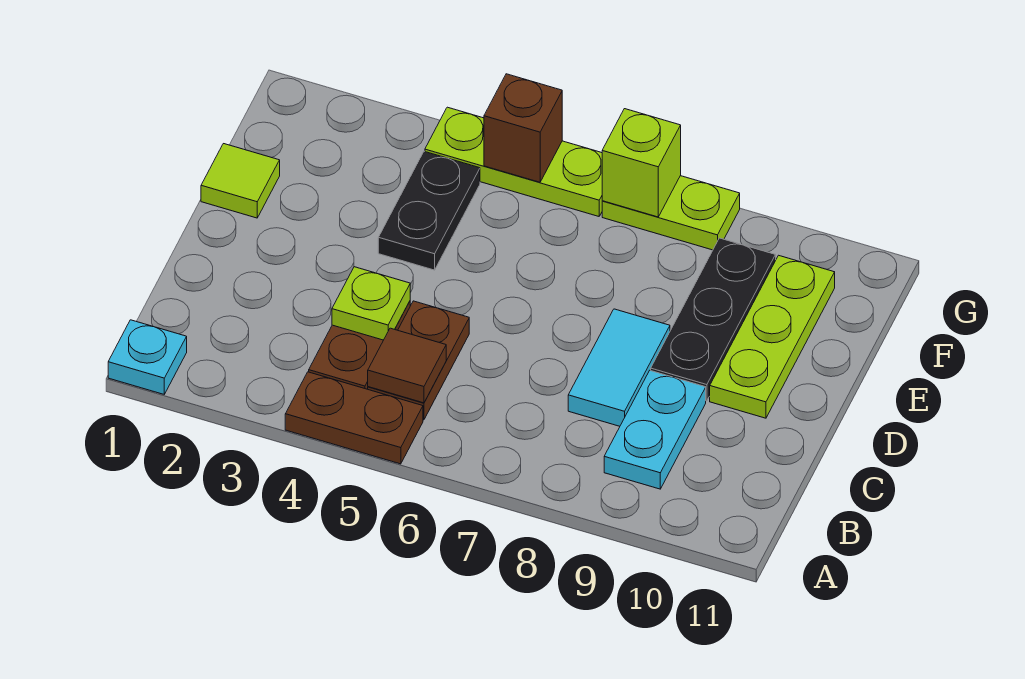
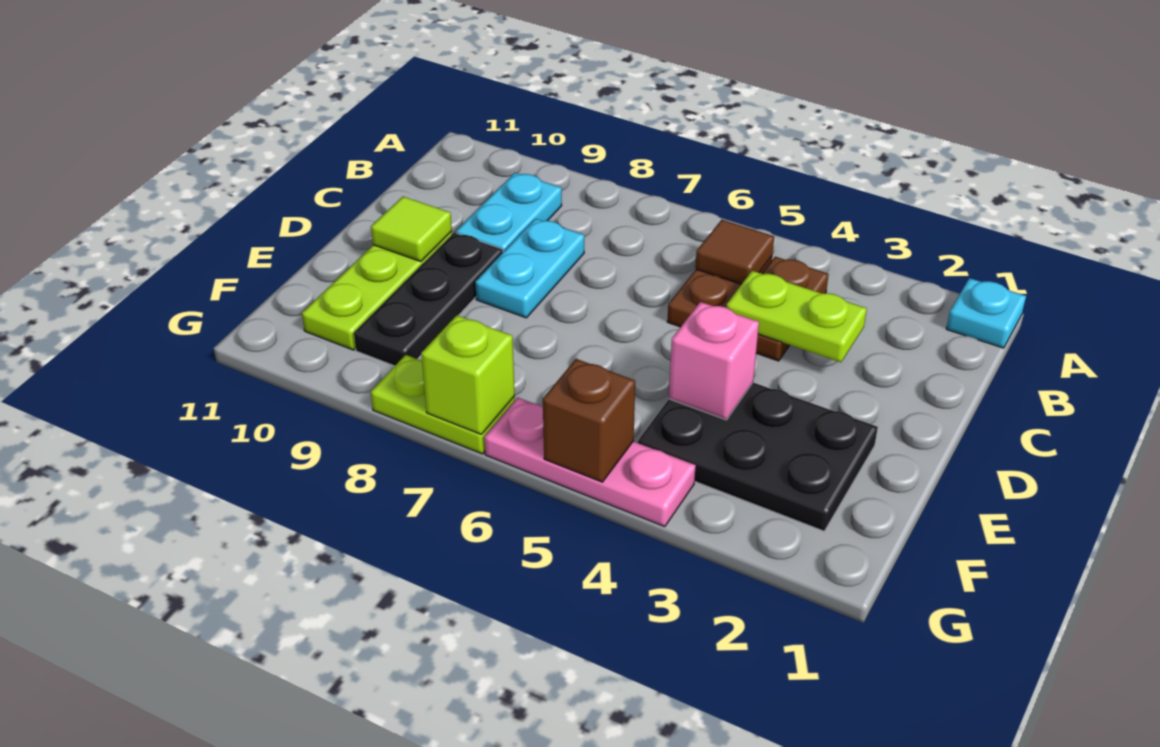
brown 1x2 plate [285,372,423,464] -> none
lime 1x1 plate [332,267,410,340] -> lime 1x2 plate [726,271,867,362]
cyan 1x2 tile [568,309,670,426] -> cyan 1x2 plate [475,219,584,318]
lime 1x1 tile [201,144,280,218] -> lime 1x1 tile moved to [371,197,452,262]
black 1x2 plate [378,151,480,270] -> black 2x3 plate [638,383,878,531]
none -> pink 1x1 brick [669,302,759,420]
lime 1x3 plate [425,107,602,216] -> pink 1x3 plate [485,397,696,527]

